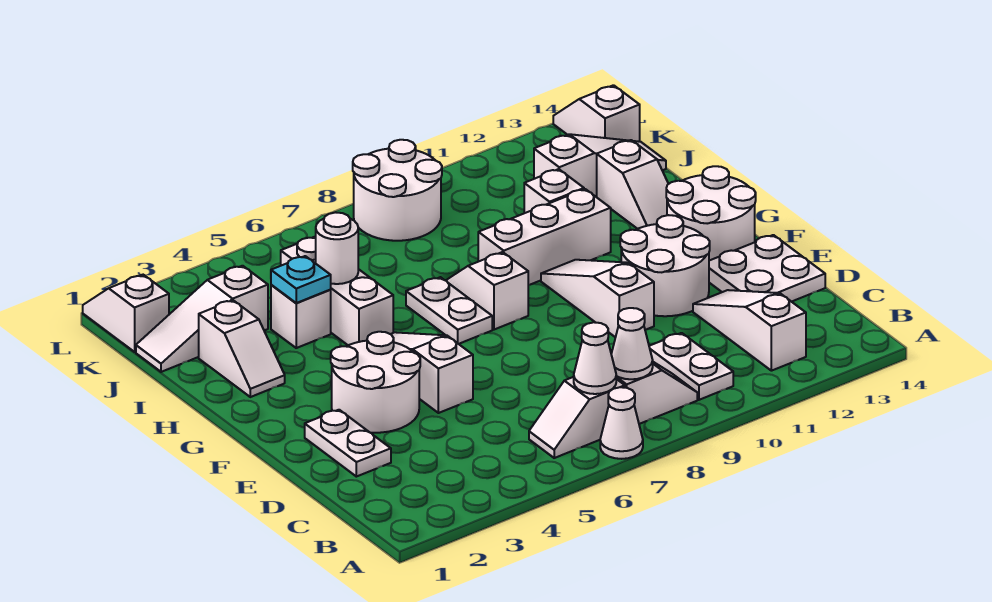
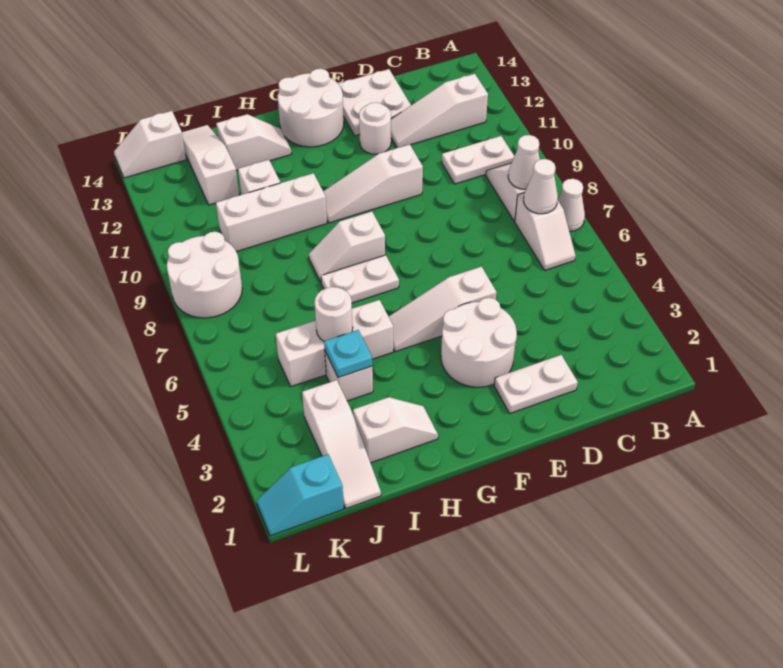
white 2x2 round brick [620,215,710,316] -> white 1x1 round brick [359,102,391,154]
white 1x3 brick [478,189,611,285] -> white 1x3 brick turned to [216,173,327,252]
white 1x2 slope [83,275,169,352] -> cyan 1x2 slope [257,454,344,536]

